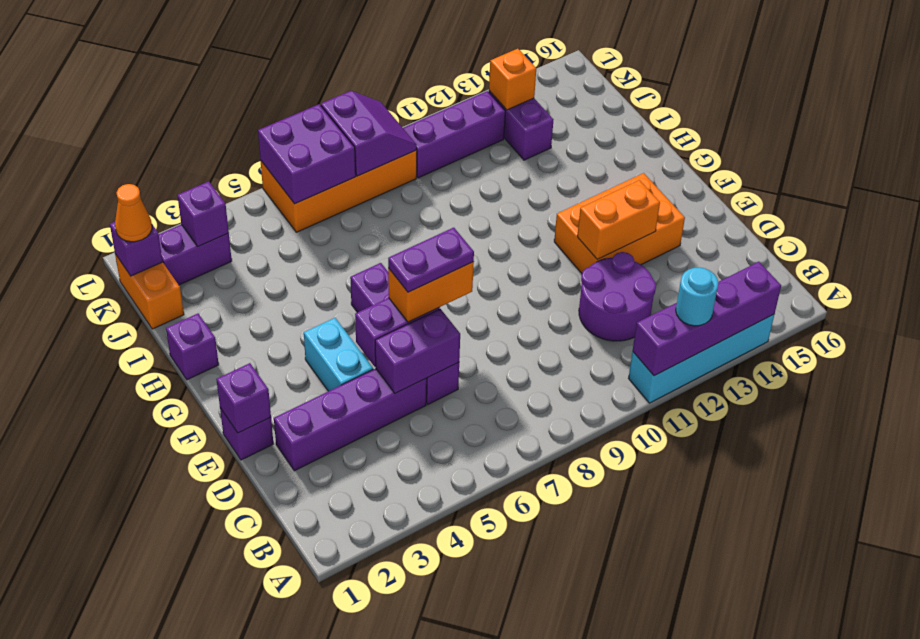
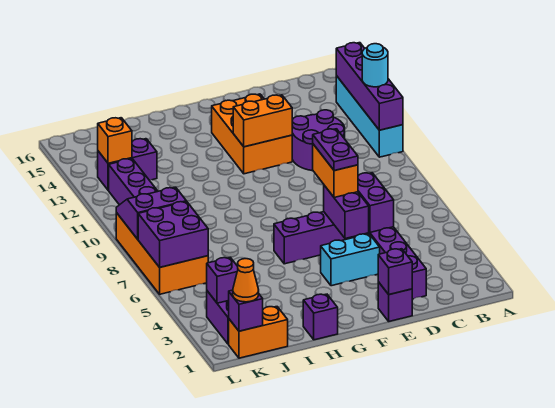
orange 1x2 brick [577,180,660,259] -> orange 1x2 brick turned to [233,95,292,147]

